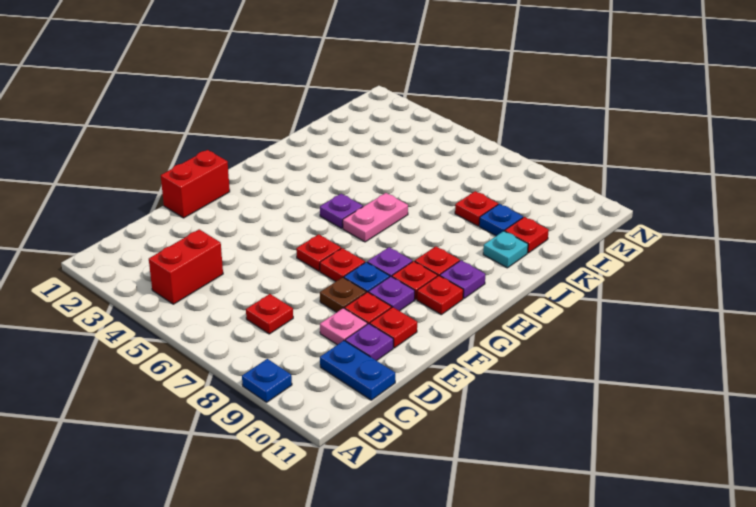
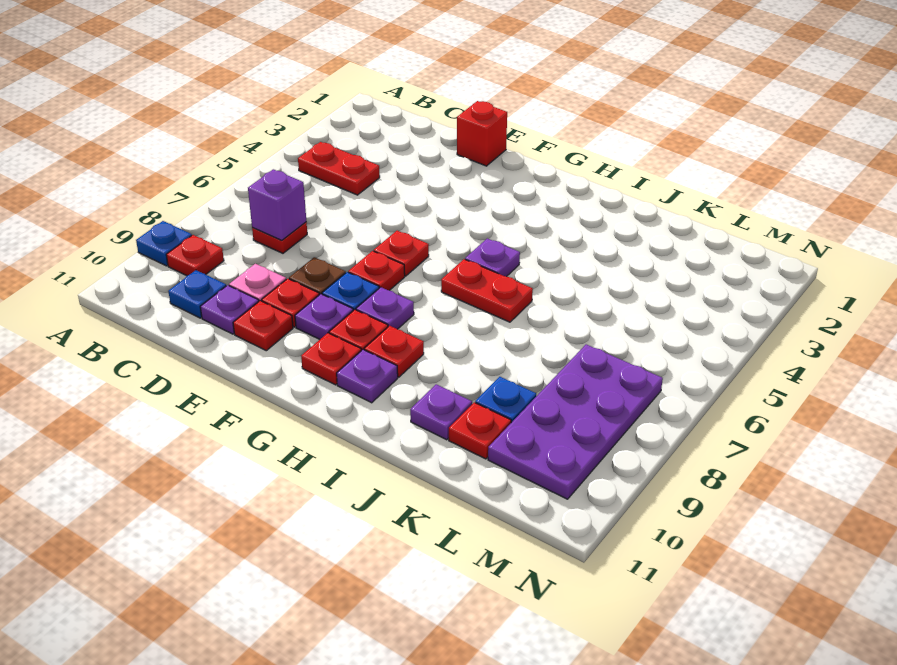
red 1x2 brick [149,229,223,304] -> red 1x2 plate [298,142,380,195]
none -> purple 1x1 brick [248,169,306,240]
blue 1x2 plate [320,341,395,400] -> blue 1x1 plate [168,270,226,318]
red 1x2 brick [161,150,230,218] -> red 1x1 brick [457,101,507,166]
pink 1x2 plate [343,193,408,242] -> red 1x2 plate [441,259,533,322]
cyan 1x1 plate [483,231,528,268] -> purple 1x1 plate [410,384,472,440]
red 1x1 plate [455,191,498,226] -> red 1x1 plate moved to [166,235,224,276]
none -> purple 2x4 plate [488,344,663,499]

